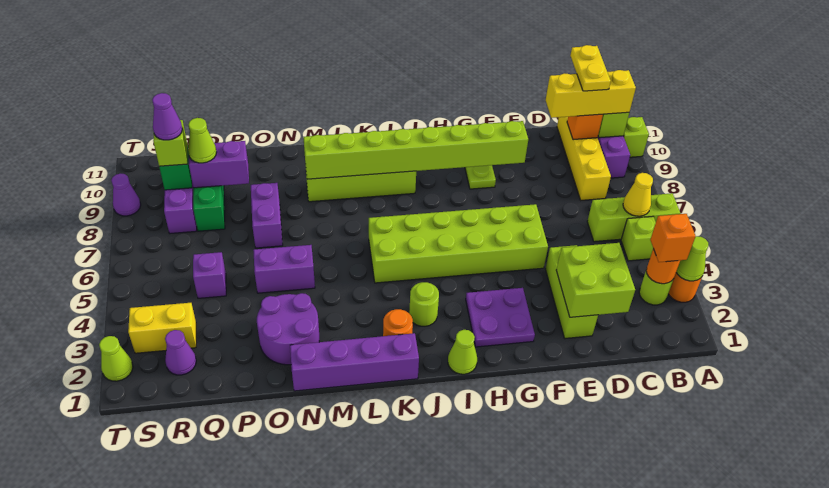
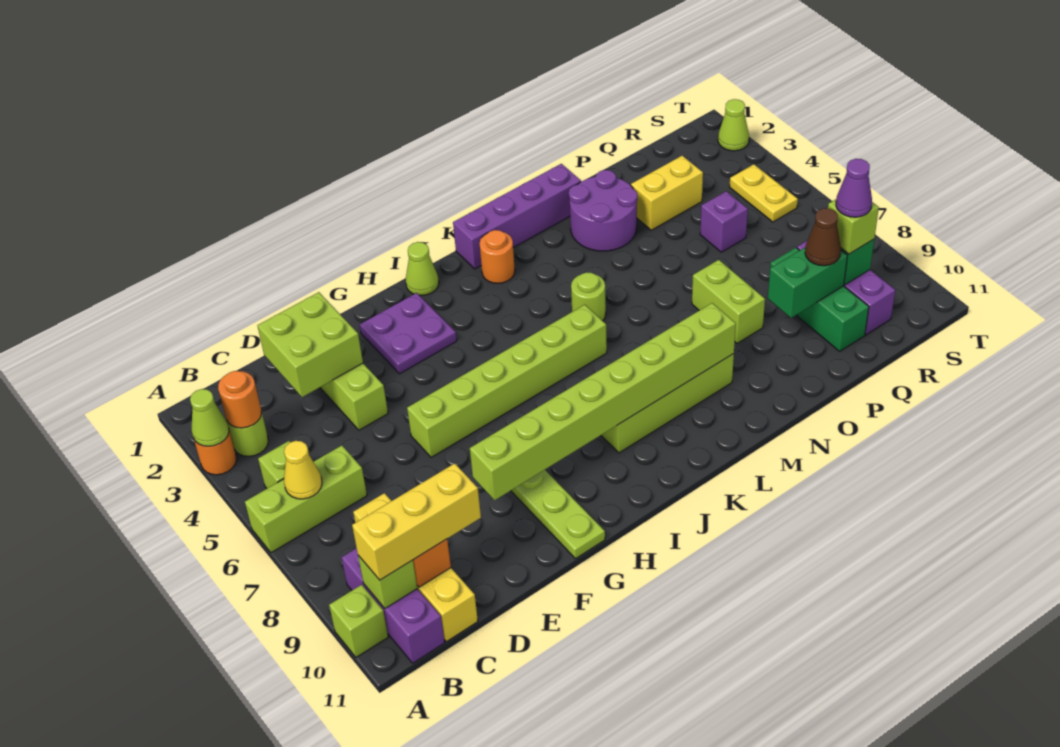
orange 1x1 brick [650,214,696,262] -> none
yellow 1x2 plate [570,45,611,91] -> yellow 1x2 plate moved to [730,164,798,222]
lime 2x6 brick [369,204,548,283] -> lime 1x6 brick [407,305,607,457]
lime 1x1 round brick [409,282,439,326] -> lime 1x1 round brick moved to [571,272,606,321]
purple 1x2 brick [253,245,315,293] -> none
purple 1x2 brick [251,183,283,248] -> lime 1x2 brick [692,260,765,343]
purple 1x2 brick [189,141,249,188] -> green 1x2 brick [768,247,847,318]
lime 1x1 cone [188,118,216,163] -> brown 1x1 cone [805,208,841,266]
purple 1x1 cone [165,330,196,375] -> none
yellow 1x2 brick [128,303,196,353] -> yellow 1x2 brick moved to [631,156,703,230]
purple 1x1 cone [111,174,141,216] -> none

